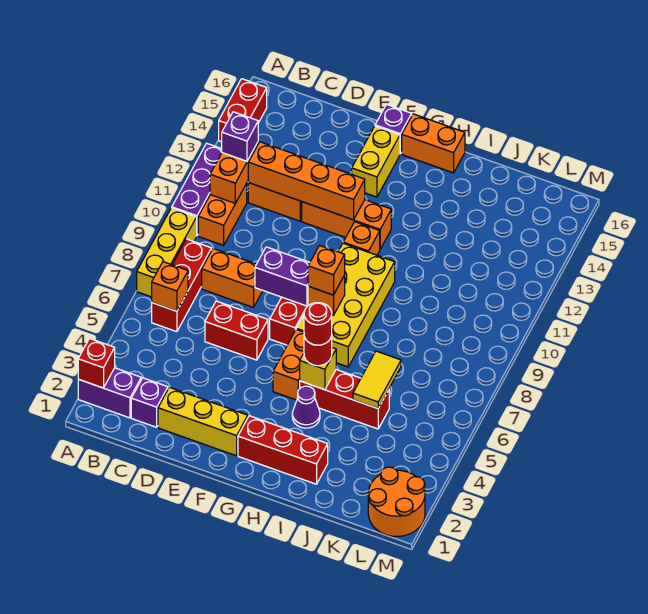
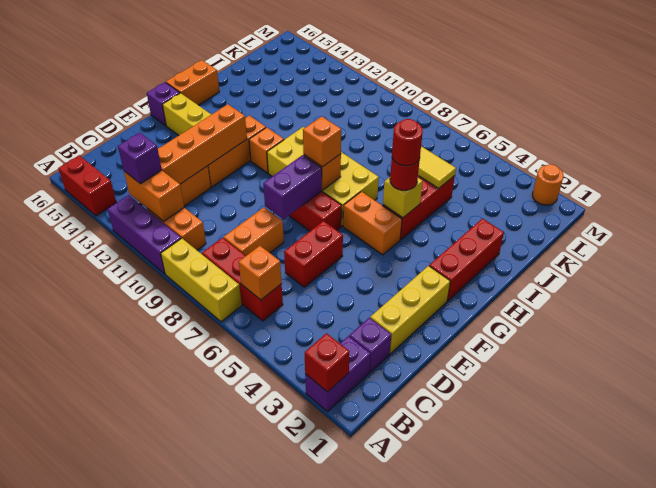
purple 1x1 cone [292,386,320,428] -> none
orange 2x2 round brick [368,467,425,536] -> orange 1x1 round brick [532,164,564,205]

